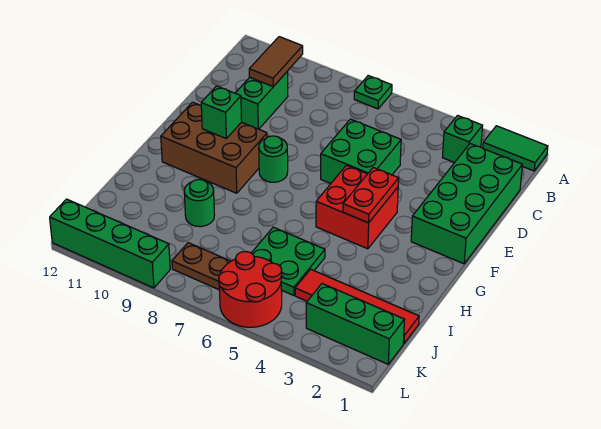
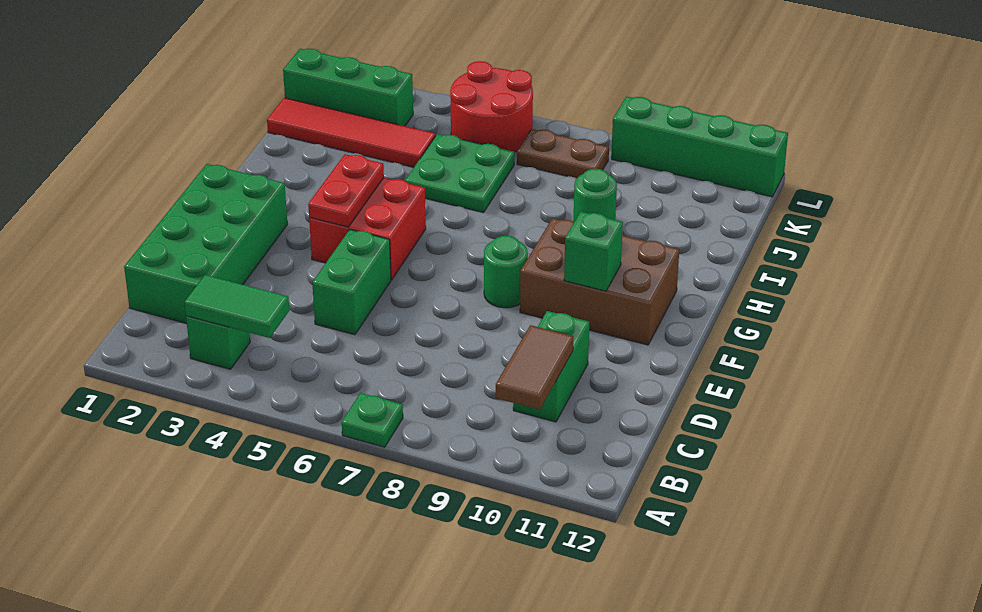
green 1x2 tile [483,126,548,171] -> green 1x2 tile moved to [185,275,289,338]
green 2x2 brick [321,119,401,183] -> green 1x2 brick [312,230,391,335]

